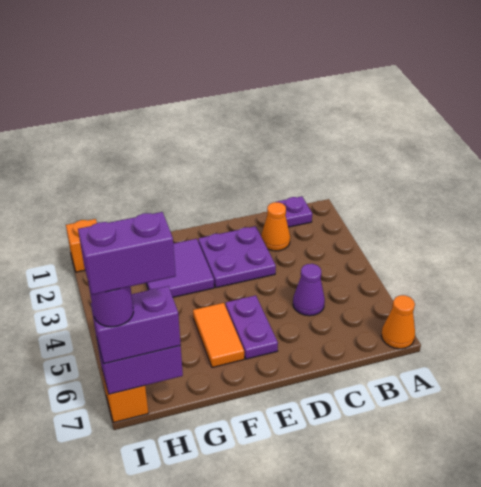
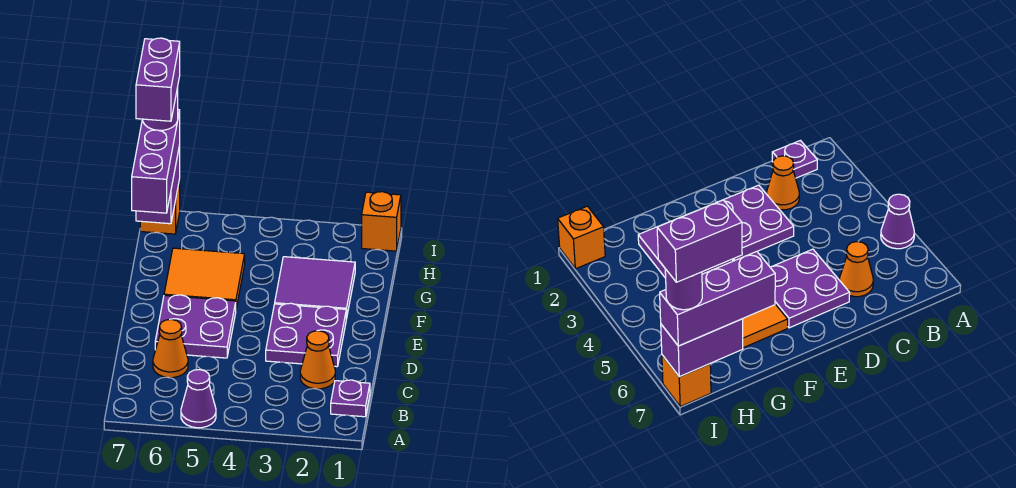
orange 1x1 cone [381,295,415,349] -> orange 1x1 cone moved to [153,319,188,378]
purple 1x1 cone [293,264,325,316] -> purple 1x1 cone moved to [181,370,216,428]
purple 1x2 plate [226,295,278,359] -> purple 2x2 plate [155,295,236,358]
orange 1x2 tile [193,303,244,367] -> orange 2x2 tile [164,248,245,308]
purple 1x2 brick [91,286,181,364] -> purple 1x3 brick [132,110,180,213]

